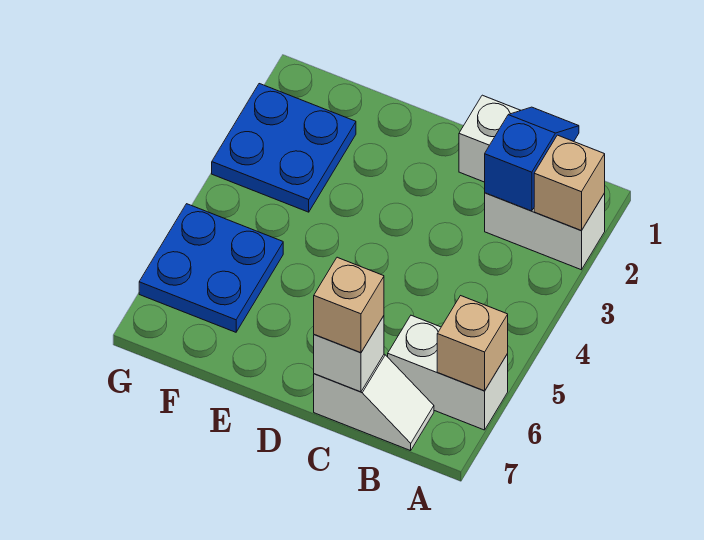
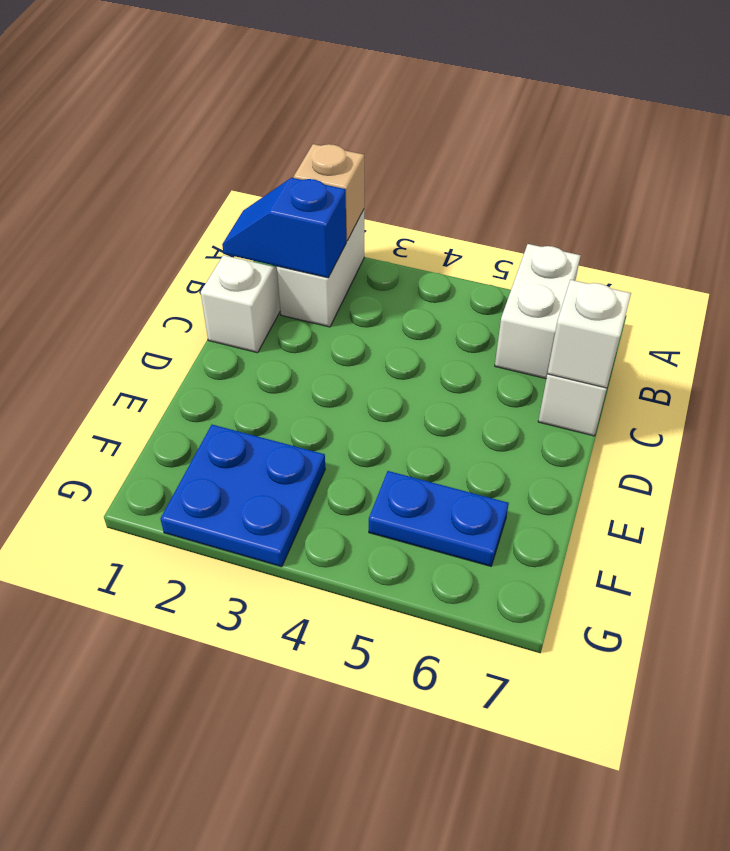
tan 1x1 brick [437,296,508,391] -> none
tan 1x1 brick [314,257,384,353] -> none
blue 2x2 plate [139,204,283,332] -> blue 1x2 plate [369,471,509,566]

